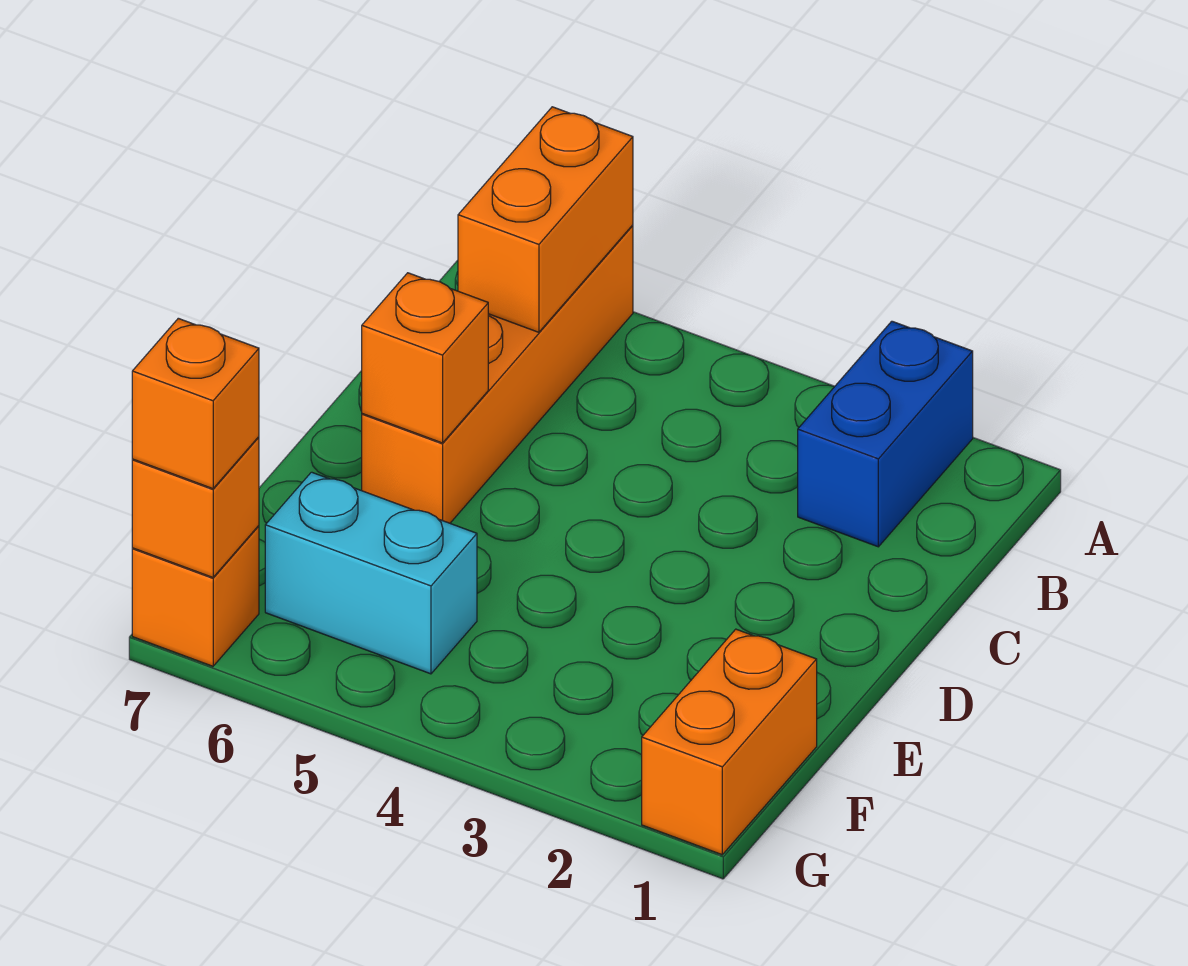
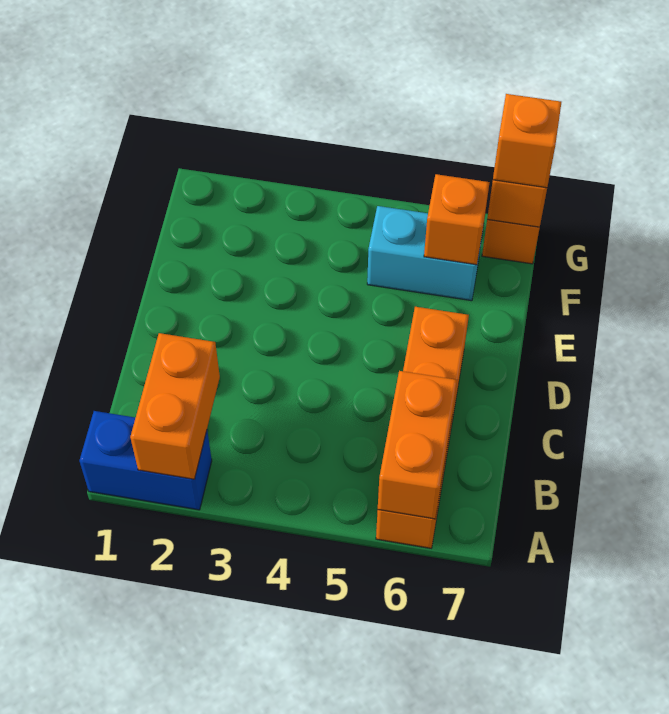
blue 1x2 brick [798,321,973,547] -> blue 1x2 brick turned to [80,411,212,510]
orange 1x1 brick [362,273,488,443] -> orange 1x1 brick moved to [424,174,490,265]
orange 1x2 brick [642,629,817,855] -> orange 1x2 brick moved to [130,333,220,479]

